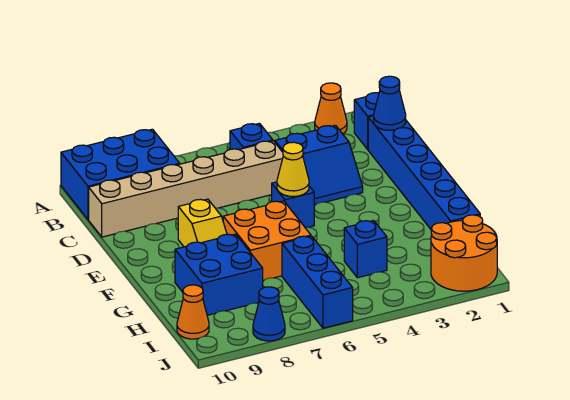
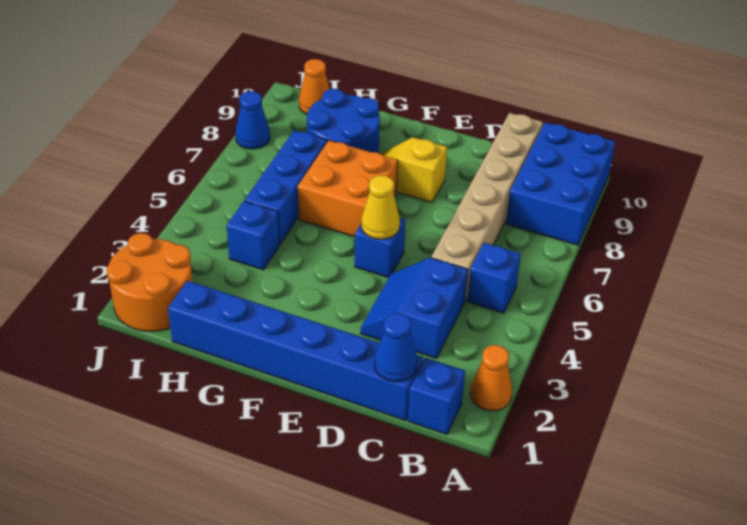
blue 2x2 brick [175,234,263,315] -> blue 2x2 round brick [307,89,380,153]
blue 1x3 brick [282,236,353,328] -> blue 1x3 brick turned to [245,130,327,244]

